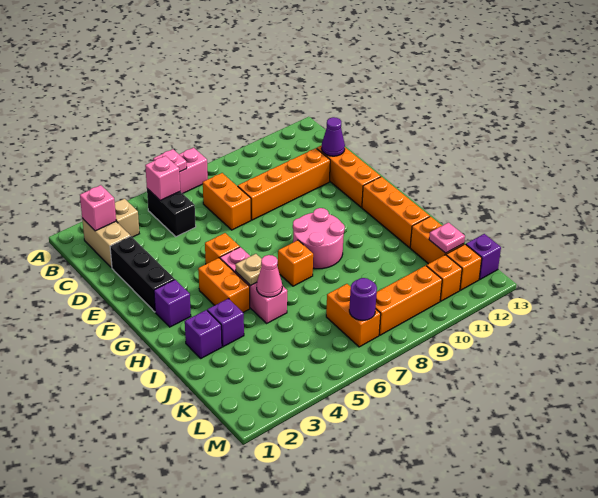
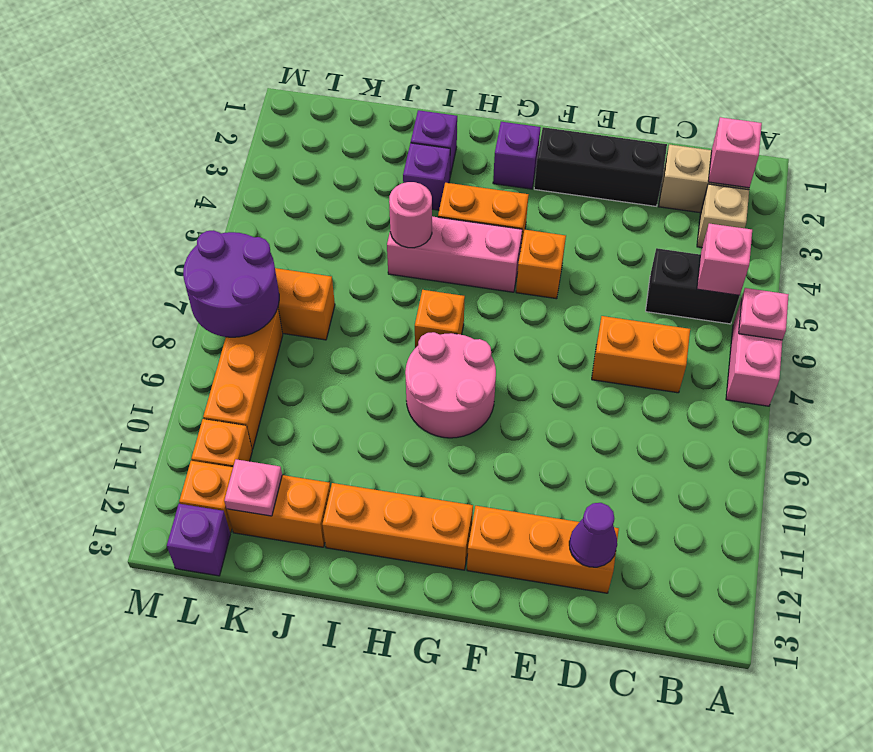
orange 1x4 brick [238,148,330,220] -> none
tan 1x1 plate [235,254,262,285] -> none
pink 1x1 cone [257,255,282,297] -> pink 1x1 round brick [389,182,432,248]
purple 1x1 round brick [349,278,377,320] -> purple 2x2 round brick [183,230,279,337]

